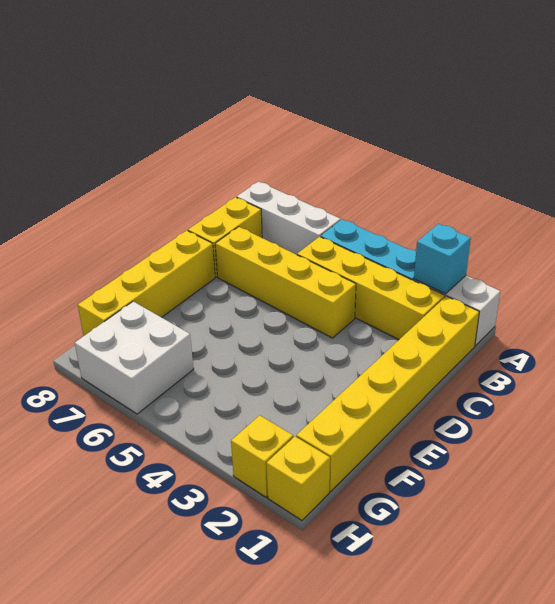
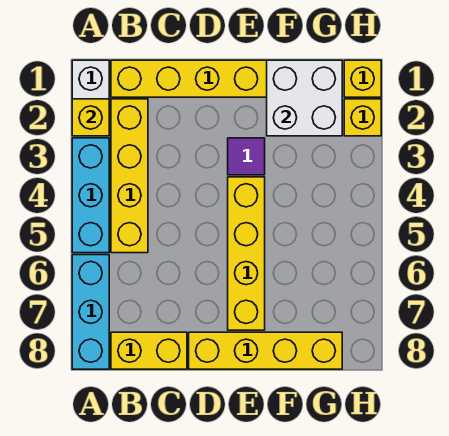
cyan 1x1 brick [414,224,471,294] -> yellow 1x1 brick [72,99,109,136]
white 1x3 brick [237,182,341,255] -> cyan 1x3 brick [72,255,109,369]
yellow 1x4 brick [215,227,356,338] -> yellow 1x4 brick moved to [228,177,265,330]
none -> purple 1x1 tile [228,138,265,175]
white 2x2 brick [75,301,194,414] -> white 2x2 brick moved to [267,60,342,136]

